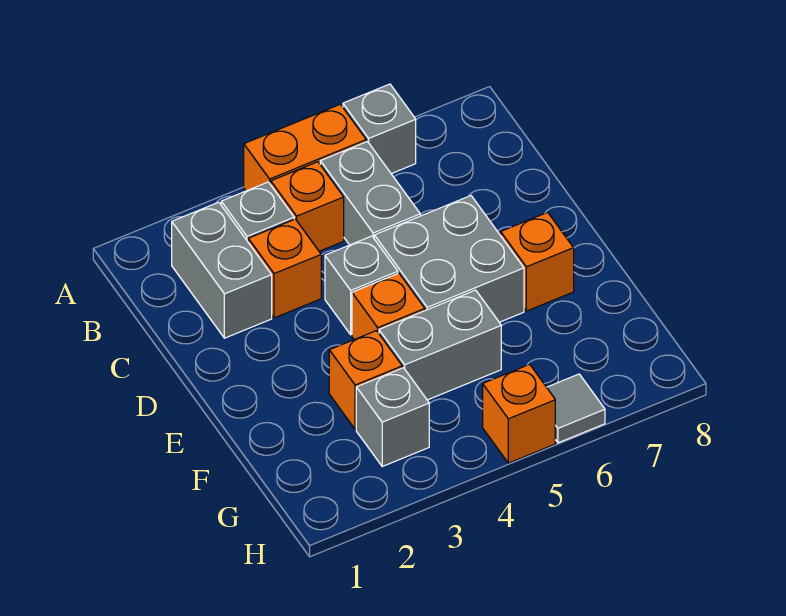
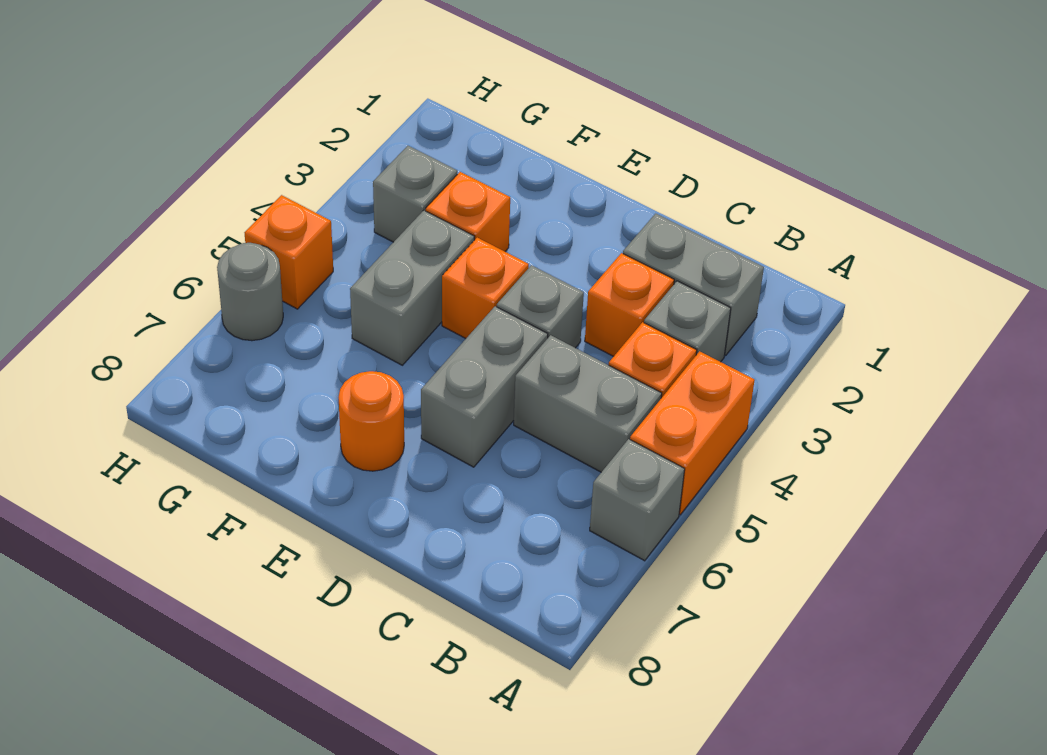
grey 2x2 brick [374,196,524,322] -> grey 1x2 brick [421,306,548,467]
orange 1x1 brick [501,212,574,311] -> orange 1x1 round brick [339,371,404,471]
grey 1x1 tile [547,374,605,443] -> grey 1x1 round brick [217,243,283,341]

